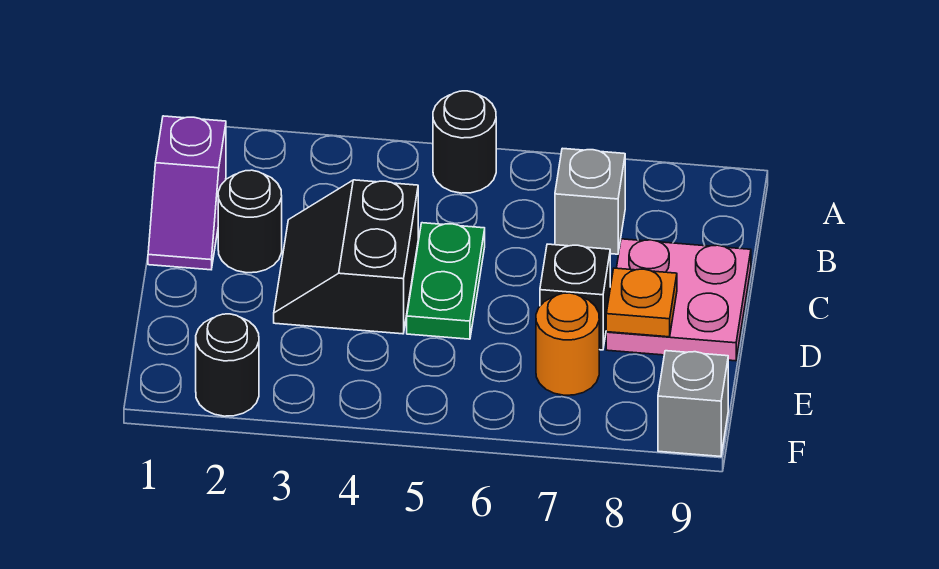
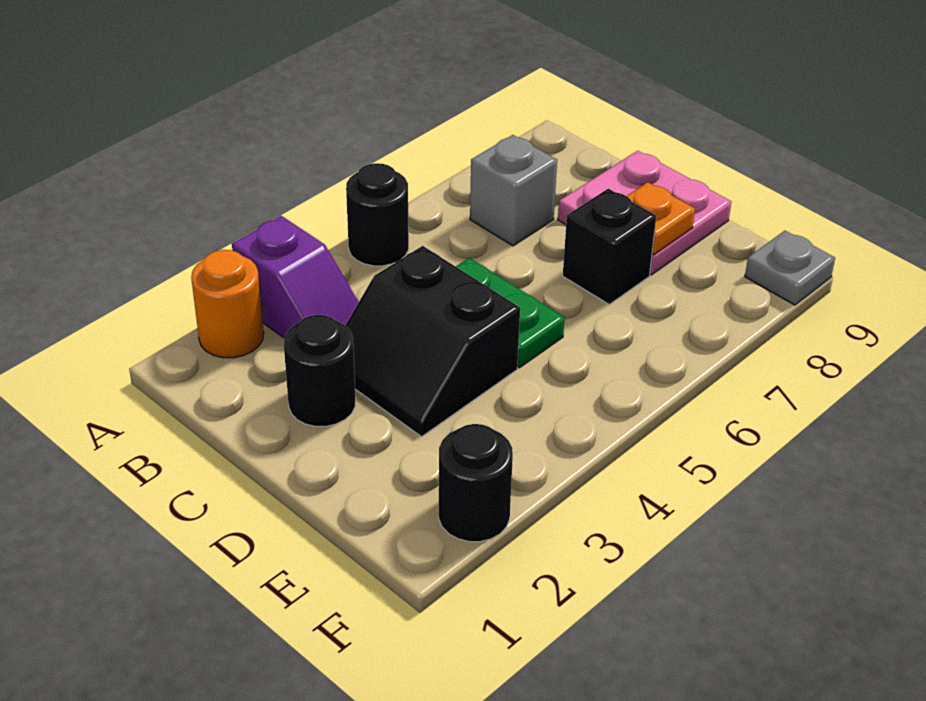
purple 1x2 slope [148,116,226,270] -> purple 1x2 slope moved to [232,216,359,338]
orange 1x1 round brick [536,293,599,395] -> orange 1x1 round brick moved to [191,250,264,358]
grey 1x1 brick [658,351,728,457] -> grey 1x1 plate [745,231,835,305]

